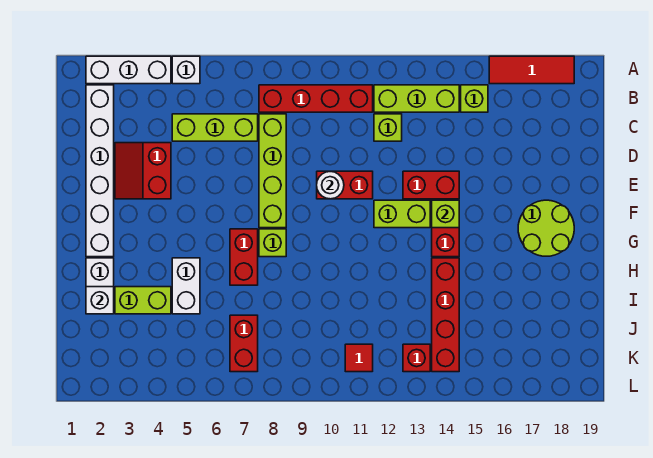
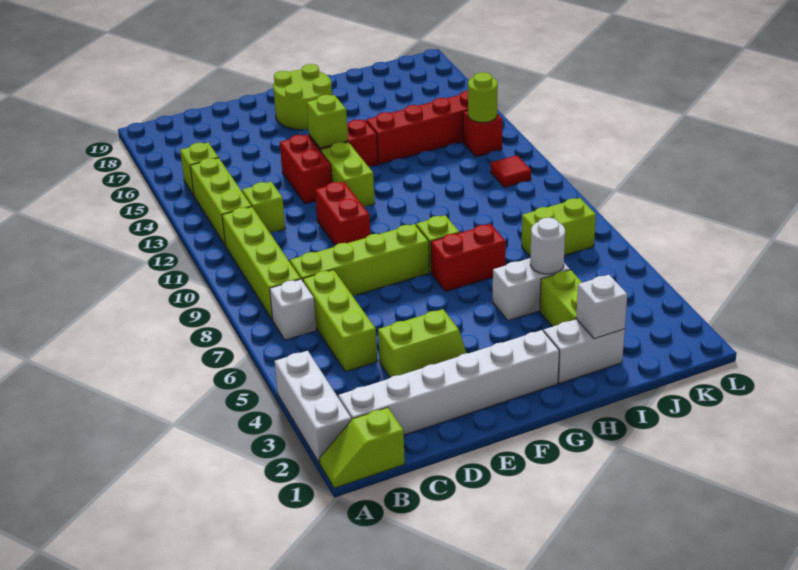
none -> lime 1x2 slope [319,407,405,488]
white 1x1 brick [172,56,200,84] -> white 1x1 brick moved to [270,279,316,340]
red 1x3 tile [489,56,574,84] -> none
red 1x4 brick [259,85,373,112] -> lime 1x4 brick [222,207,301,320]
red 2x2 slope [115,143,171,199] -> lime 2x2 slope [378,309,466,378]
white 1x1 round brick [317,171,344,199] -> white 1x1 round brick moved to [530,218,565,274]
red 1x2 brick [230,315,258,372] -> lime 1x2 brick [522,198,596,256]
none -> lime 1x1 round brick [468,72,498,122]

